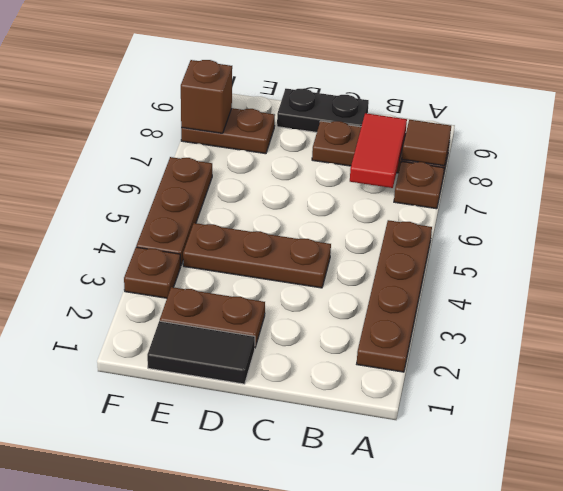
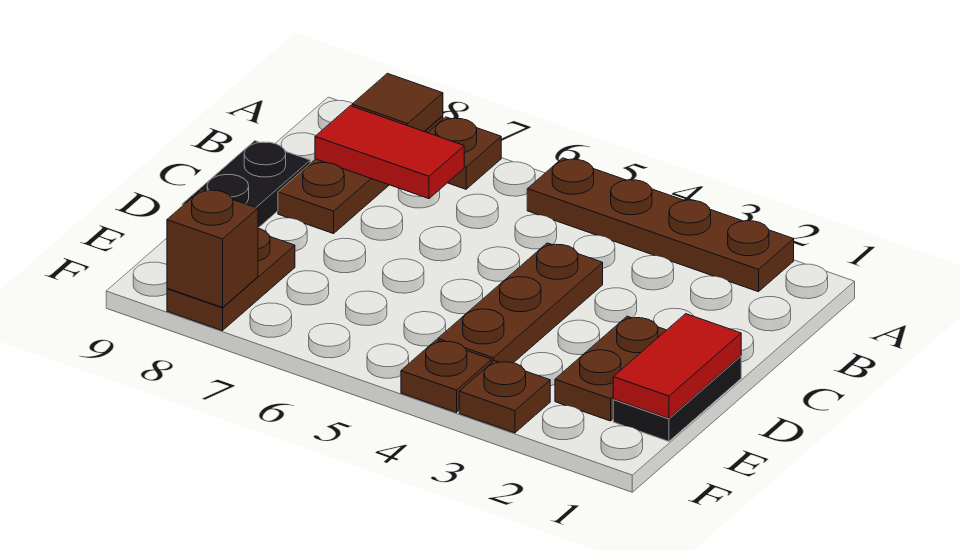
black 1x2 tile [147,321,255,384] -> black 1x2 plate [613,356,741,441]
none -> red 1x2 tile [613,314,741,418]
brown 1x3 plate [136,157,212,266] -> brown 1x1 plate [401,340,492,412]

